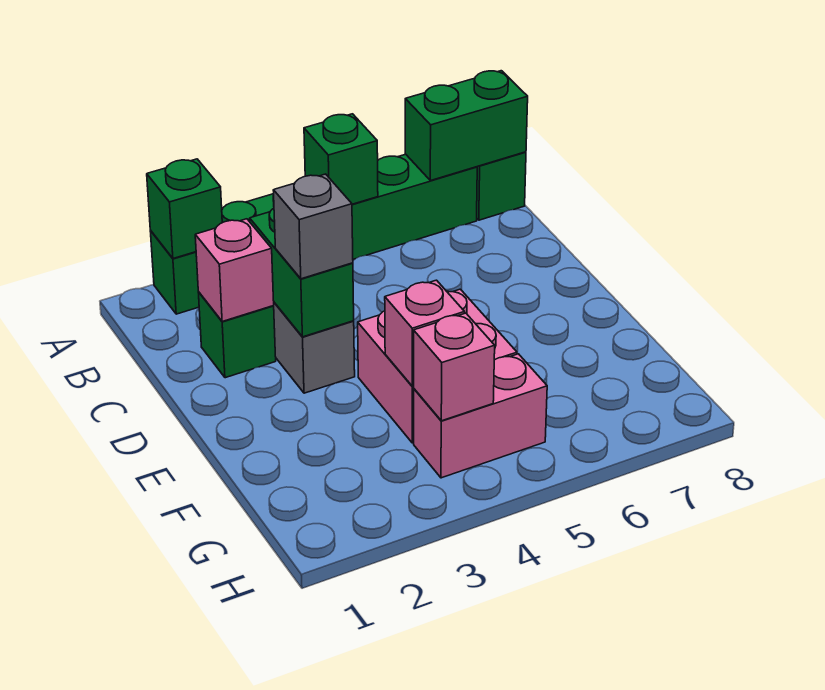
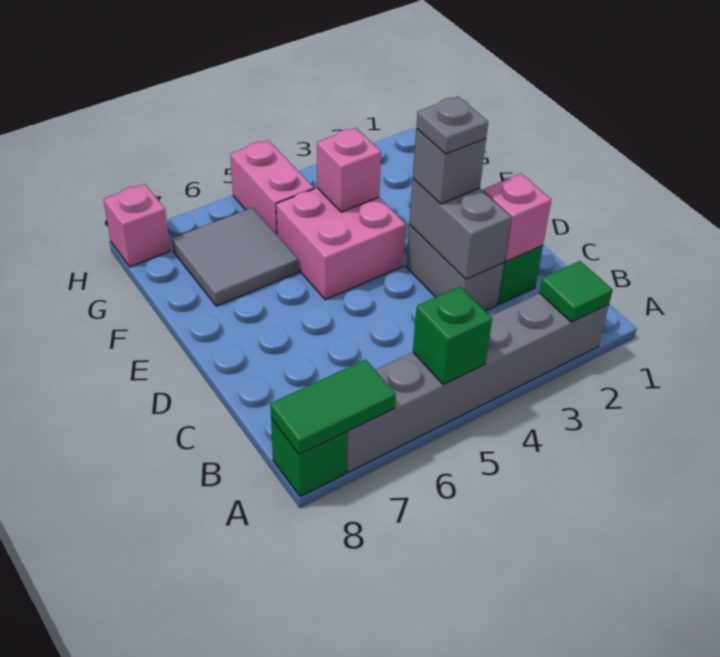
green 1x6 brick [150,154,477,314] -> grey 1x6 brick [346,293,609,473]
green 1x1 brick [147,159,222,258] -> green 1x1 tile [539,261,612,322]
green 1x2 brick [405,71,528,181] -> green 1x2 tile [270,360,396,455]
green 1x2 brick [250,208,354,337] -> grey 1x2 brick [409,179,511,279]
none -> grey 1x1 plate [416,97,488,154]
none -> grey 2x2 tile [172,208,298,306]
pink 1x2 brick [414,354,547,478] -> pink 1x2 brick turned to [230,140,314,235]
pink 1x1 brick [414,313,495,421] -> pink 1x1 brick moved to [103,184,170,267]

